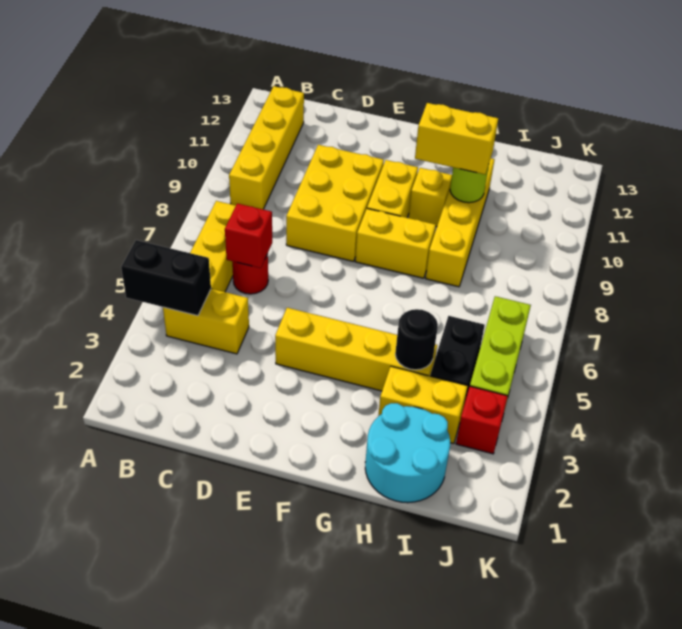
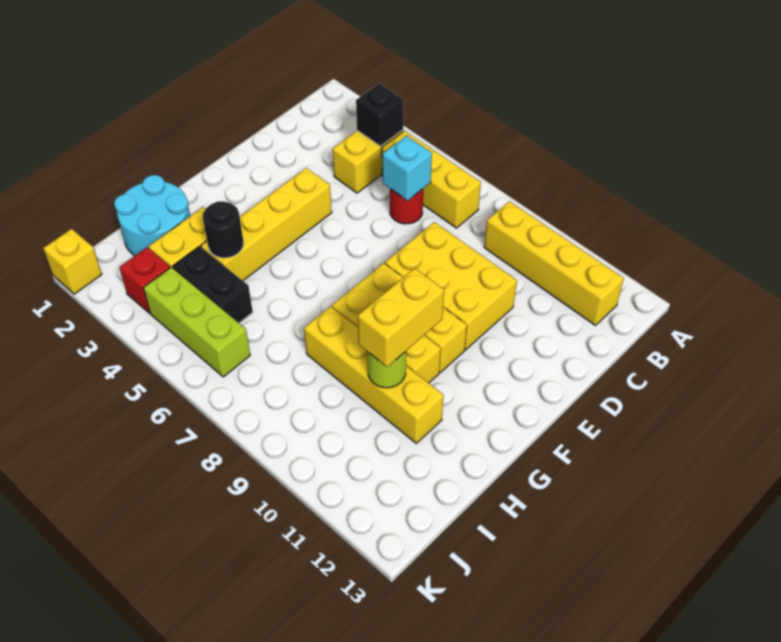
black 1x2 brick [121,240,211,316] -> black 1x1 brick [356,83,404,146]
red 1x1 brick [225,203,272,268] -> cyan 1x1 brick [383,136,432,201]
none -> yellow 1x1 brick [43,229,102,294]

